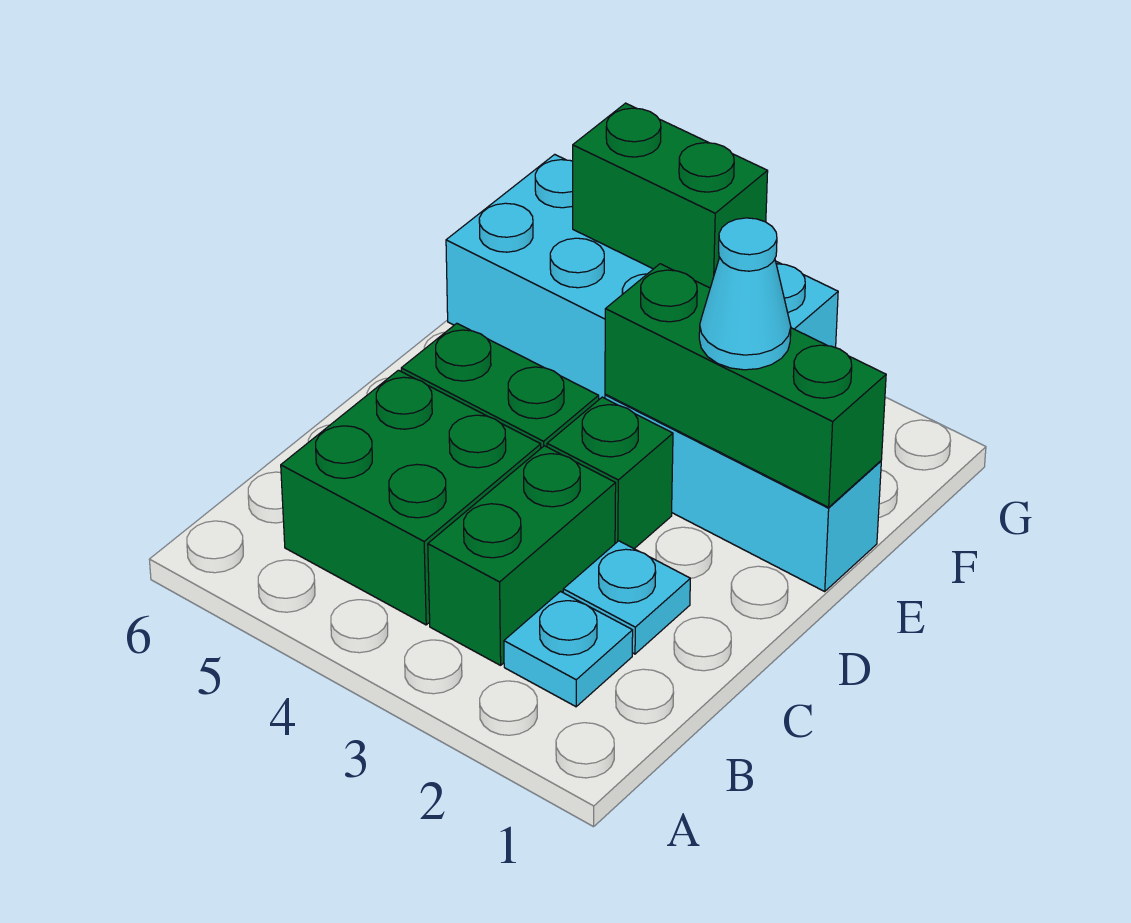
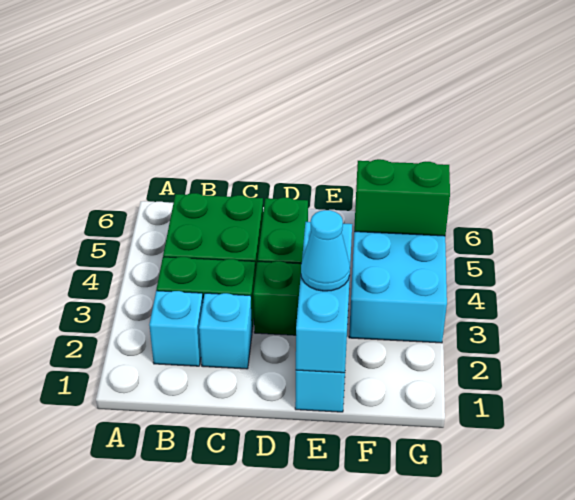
cyan 1x1 plate [504,592,633,707] -> cyan 1x1 brick [149,291,203,366]
cyan 1x1 plate [563,541,690,654] -> cyan 1x1 brick [199,293,252,369]
green 1x3 brick [605,264,886,507] -> cyan 1x3 brick [296,222,352,373]
green 1x2 brick [573,103,768,288] -> green 1x2 brick turned to [354,159,450,236]

